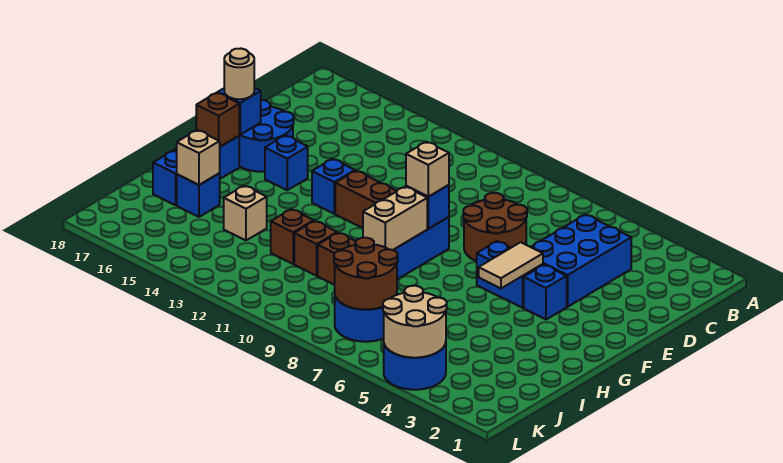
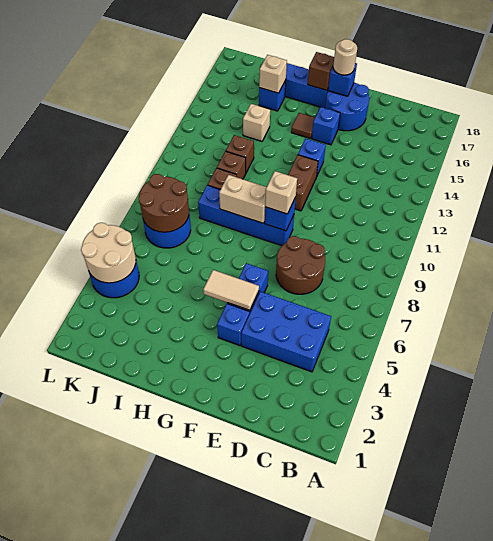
none -> brown 1x1 tile [291,113,315,139]

